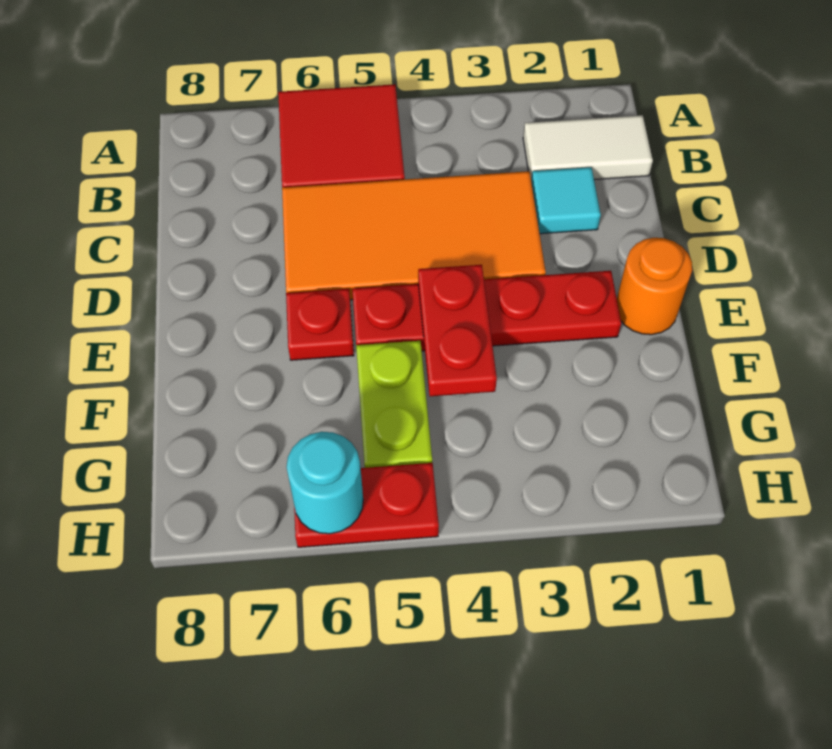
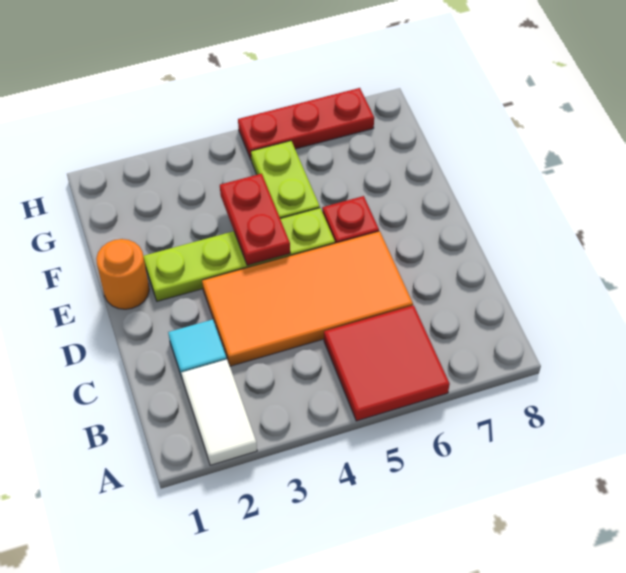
white 1x2 tile [523,115,653,180] -> white 1x2 tile turned to [181,359,257,465]
red 1x4 plate [352,271,621,351] -> lime 1x4 plate [143,208,335,301]
red 1x2 plate [294,463,439,547] -> red 1x3 plate [238,88,374,160]
cyan 1x1 round brick [287,432,363,534] -> none

